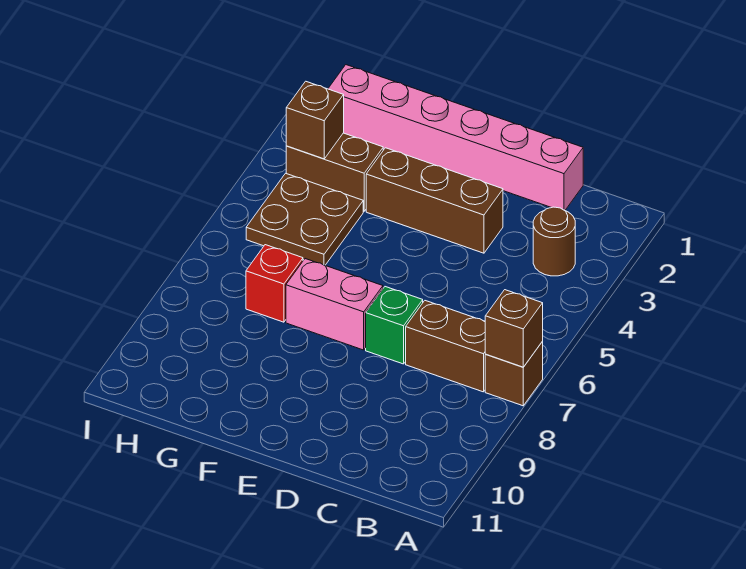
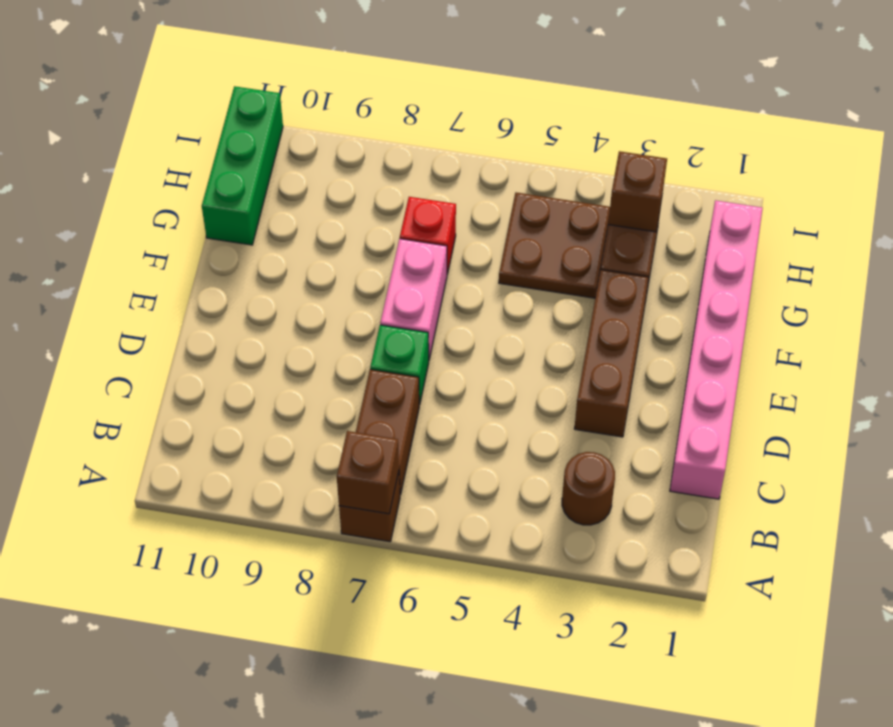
none -> green 1x3 brick [202,86,283,245]

